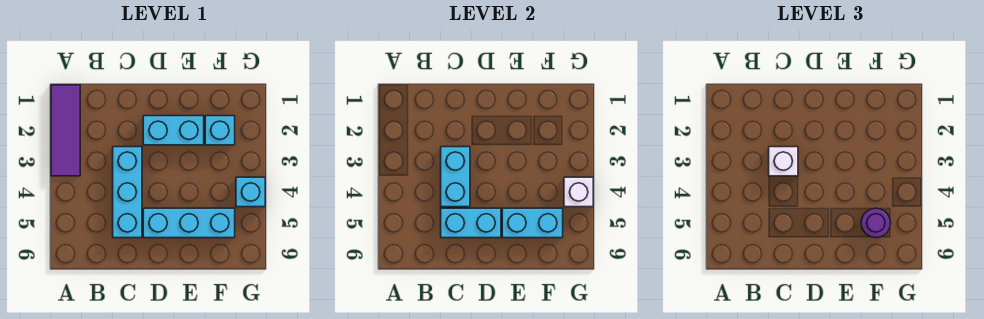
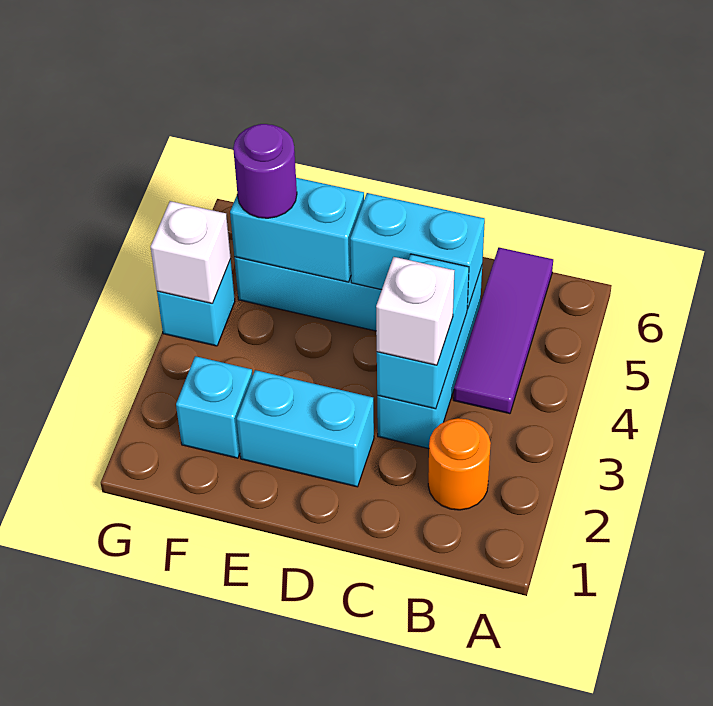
purple 1x3 tile [51,85,80,176] -> purple 1x3 tile moved to [454,248,553,414]
none -> orange 1x1 round brick [428,418,491,510]

